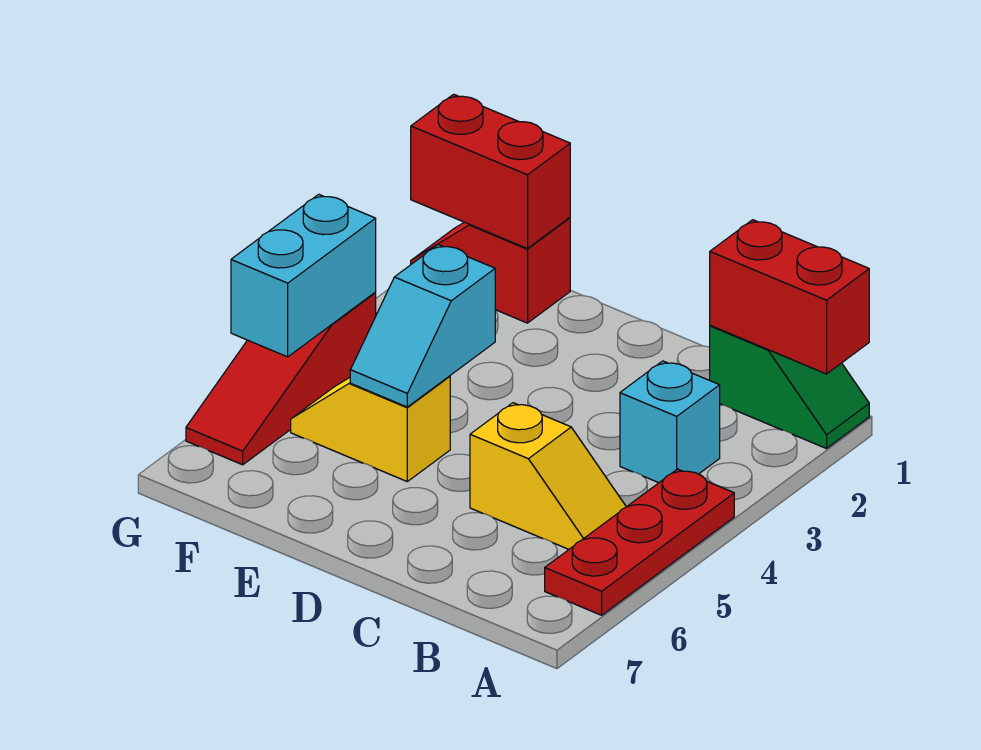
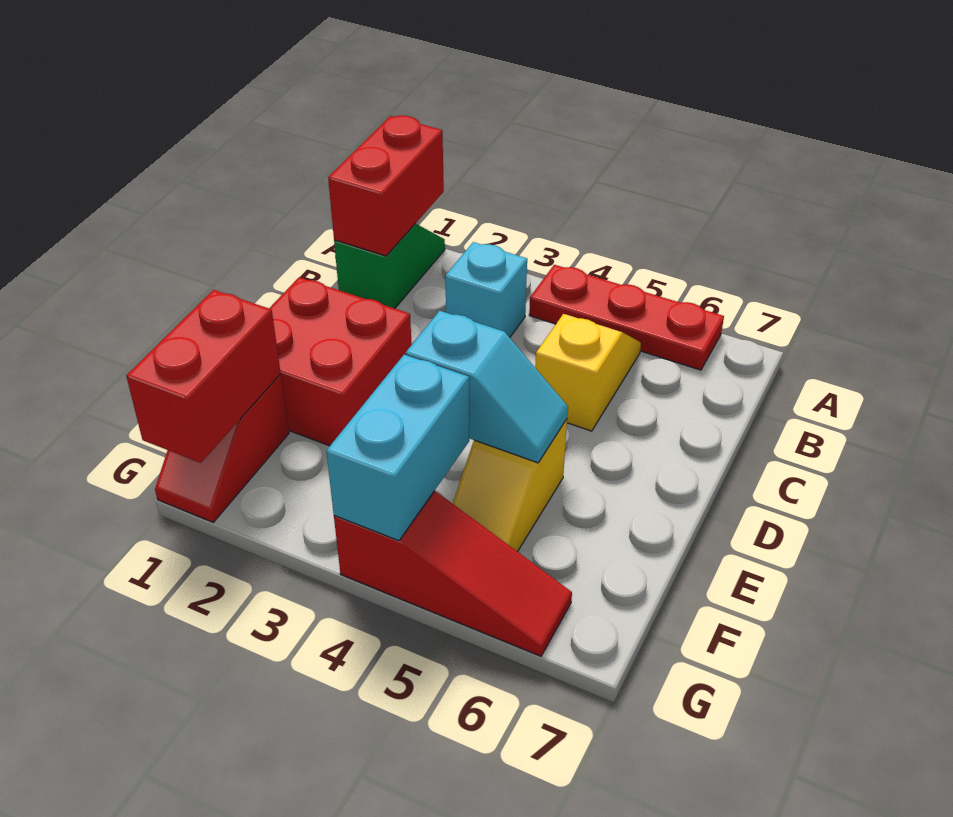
none -> red 2x2 brick [269,277,412,446]
cyan 1x2 brick [231,194,376,357] -> cyan 1x2 brick turned to [326,355,469,541]

